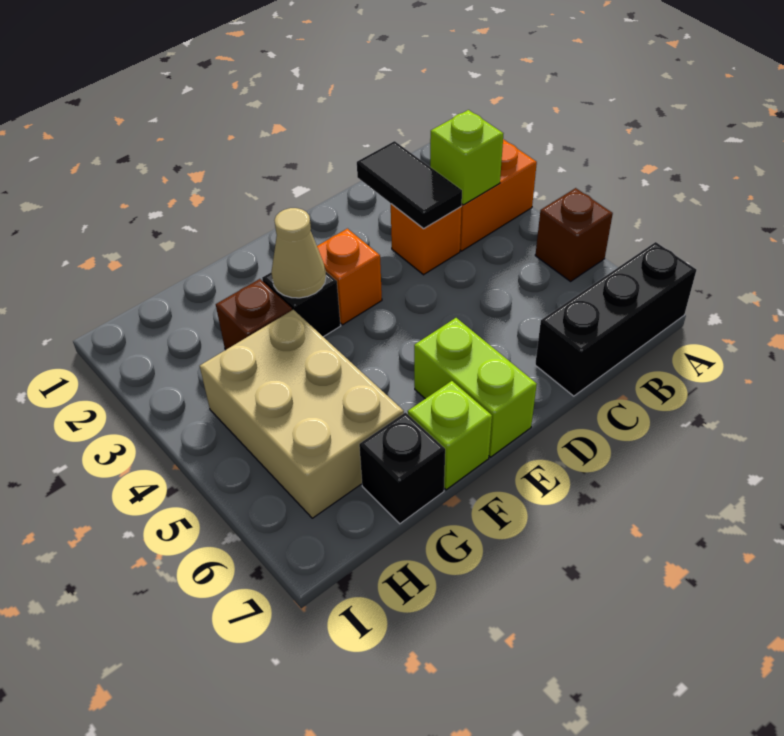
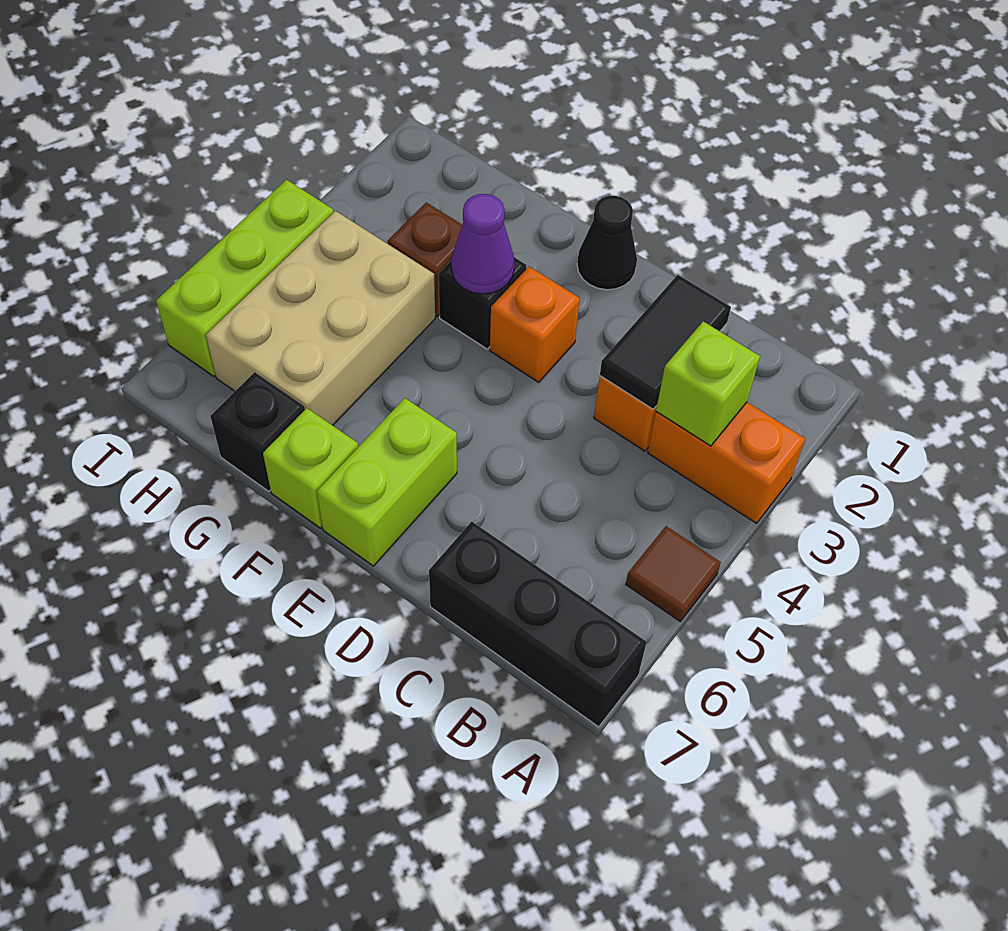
brown 1x1 brick [535,188,613,281] -> brown 1x1 tile [626,526,721,621]
none -> black 1x1 cone [577,196,637,290]
tan 1x1 cone [271,208,326,298] -> purple 1x1 cone [451,194,514,294]
none -> lime 1x3 brick [156,180,333,377]

